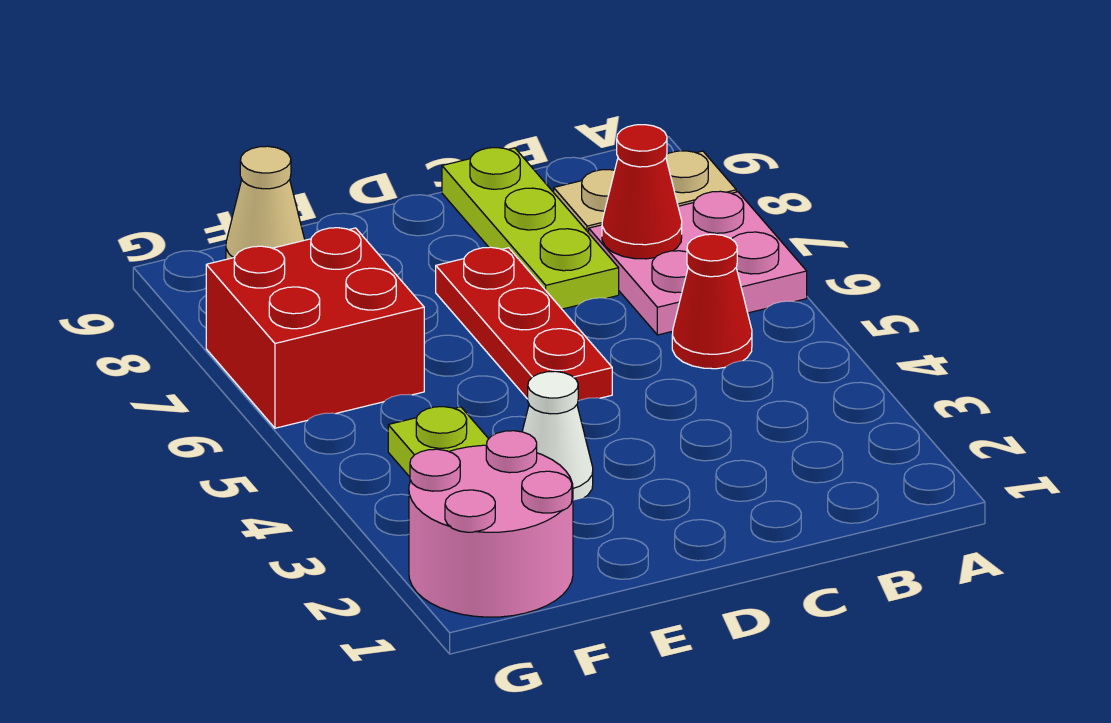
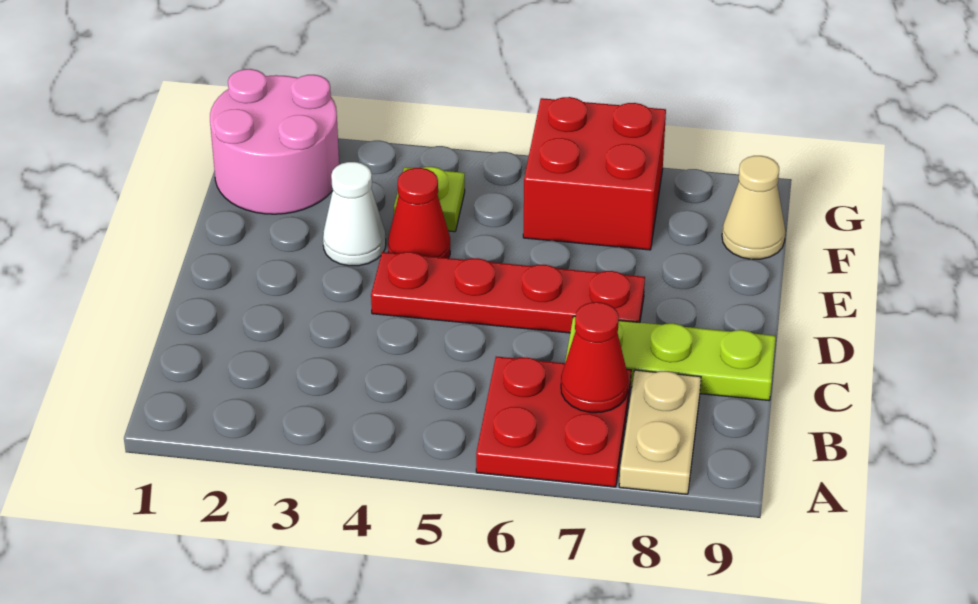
pink 2x2 plate [589,191,807,335] -> red 2x2 plate [476,357,631,487]
red 1x1 cone [672,234,752,369] -> red 1x1 cone moved to [388,168,450,258]
red 1x3 plate [436,247,612,401] -> red 1x4 plate [371,252,645,333]

